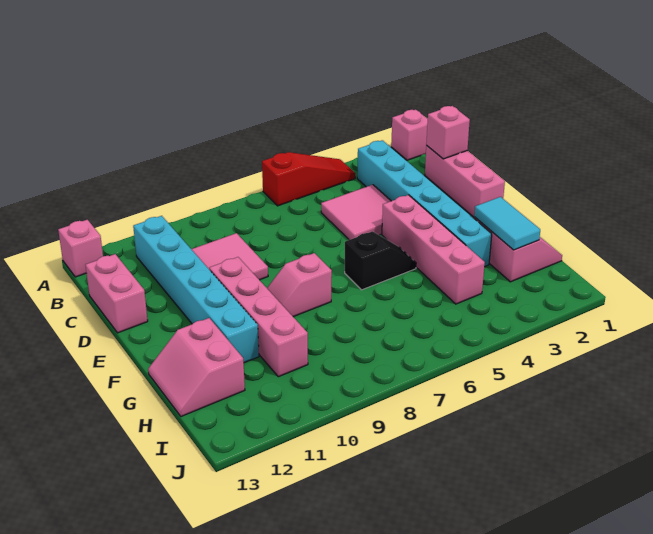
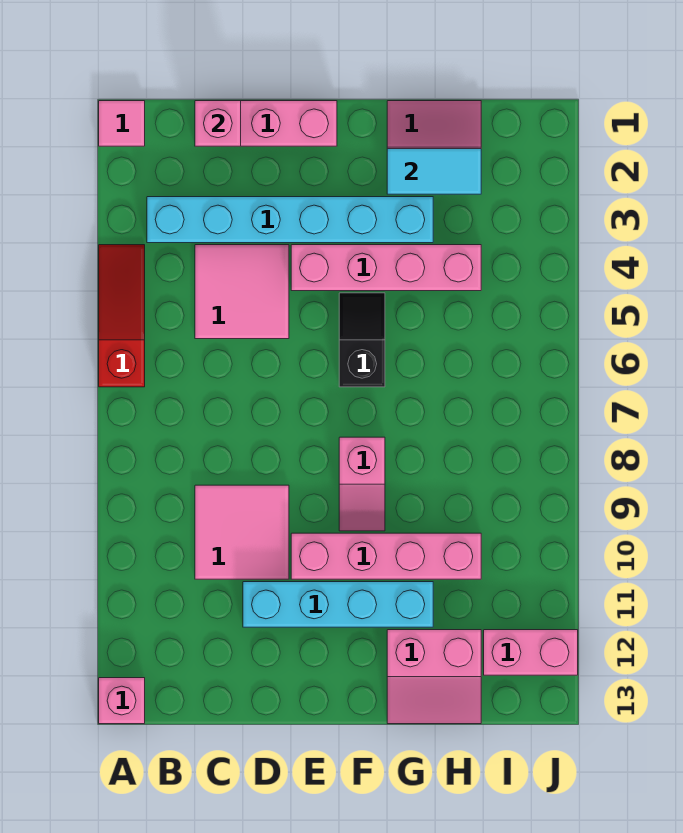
pink 1x1 brick [391,110,428,160] -> pink 1x1 tile [99,101,145,146]
cyan 1x6 brick [133,216,259,363] -> cyan 1x4 brick [243,582,433,627]
pink 1x2 brick [86,254,148,333] -> pink 1x2 brick moved to [484,630,578,675]

